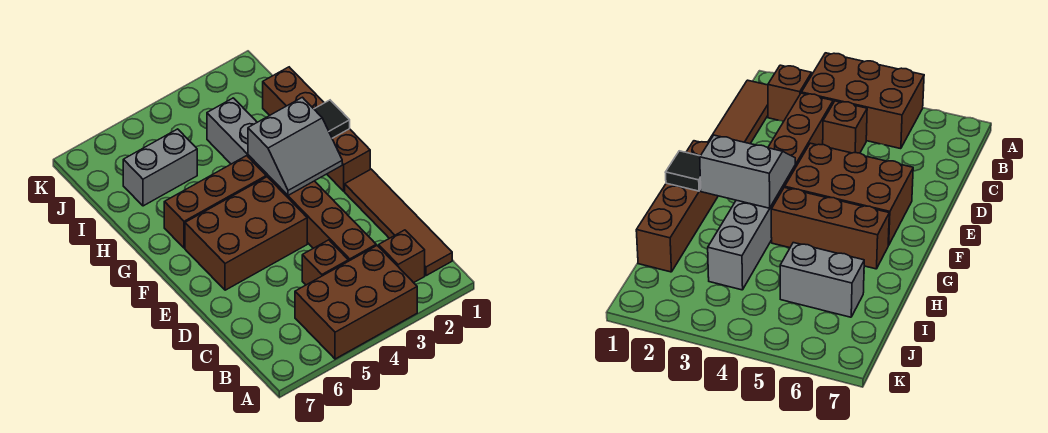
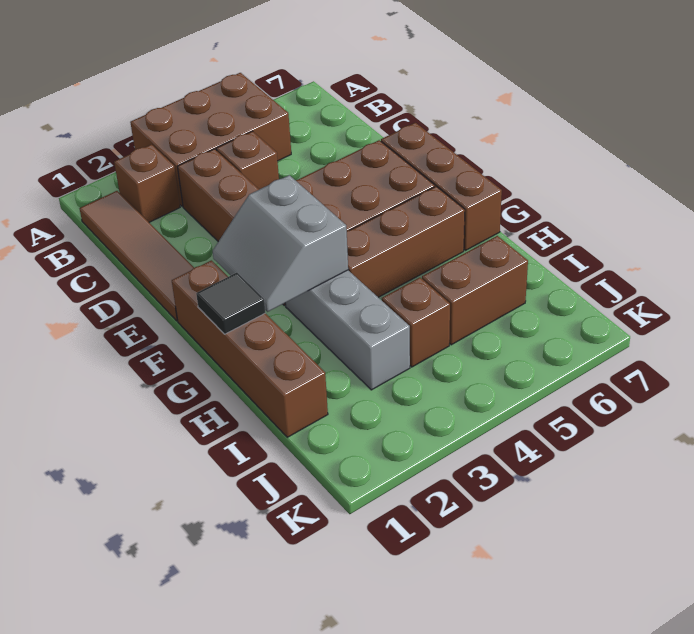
none -> brown 1x3 brick [381,123,502,250]
grey 2x2 slope [248,97,342,195] -> grey 2x2 slope turned to [213,175,348,312]
none -> brown 1x1 brick [382,278,450,367]
grey 1x2 brick [123,129,197,206] -> brown 1x2 brick [422,236,528,345]

